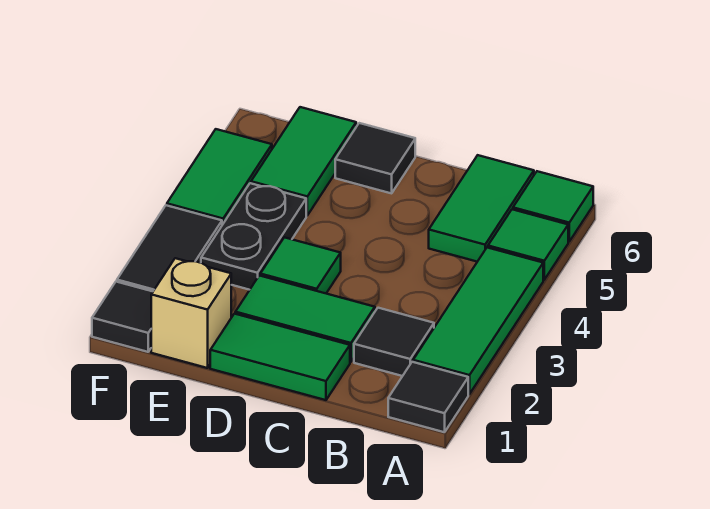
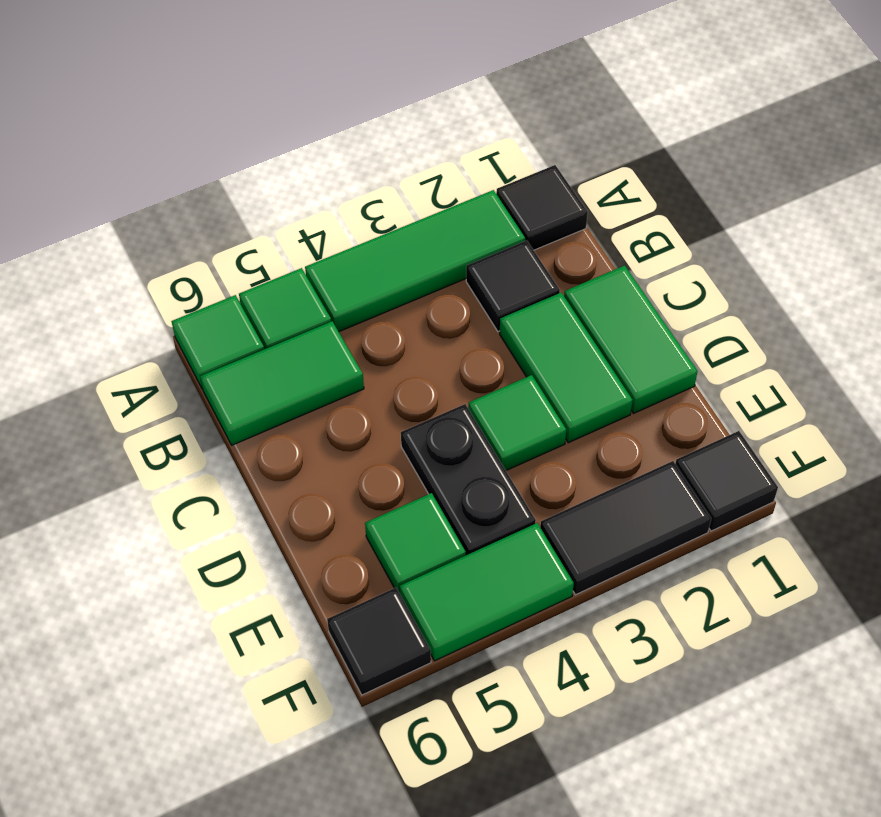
black 1x1 tile [335,123,415,193] -> black 1x1 tile moved to [327,588,431,695]
tan 1x1 brick [151,258,231,368] -> none
black 1x2 plate [201,183,306,290] -> black 1x2 plate turned to [401,404,536,555]
green 1x2 tile [251,107,356,215] -> green 1x1 tile [365,493,466,593]

